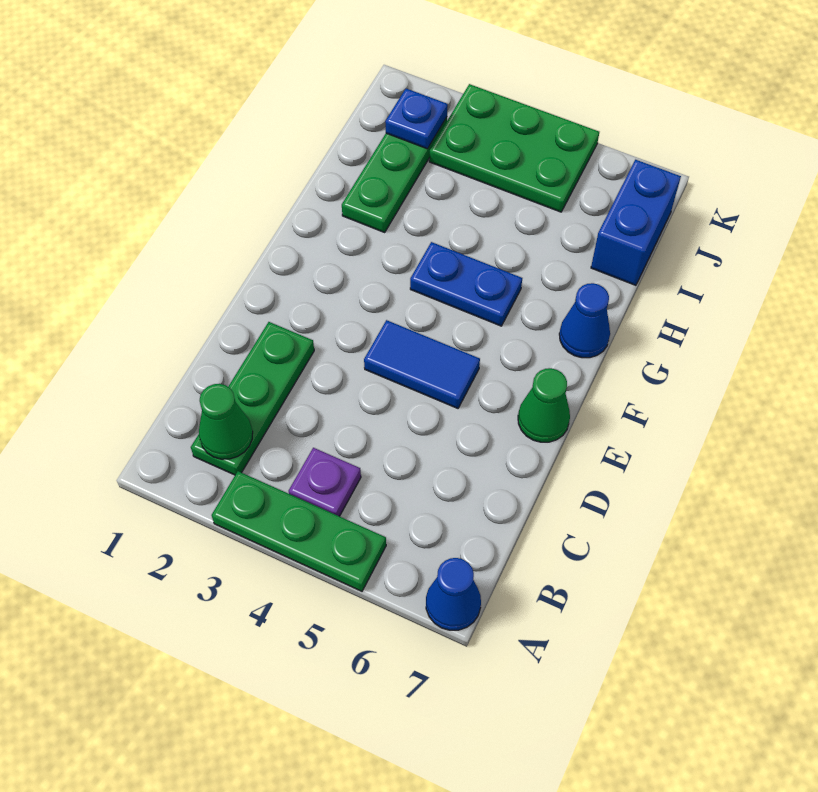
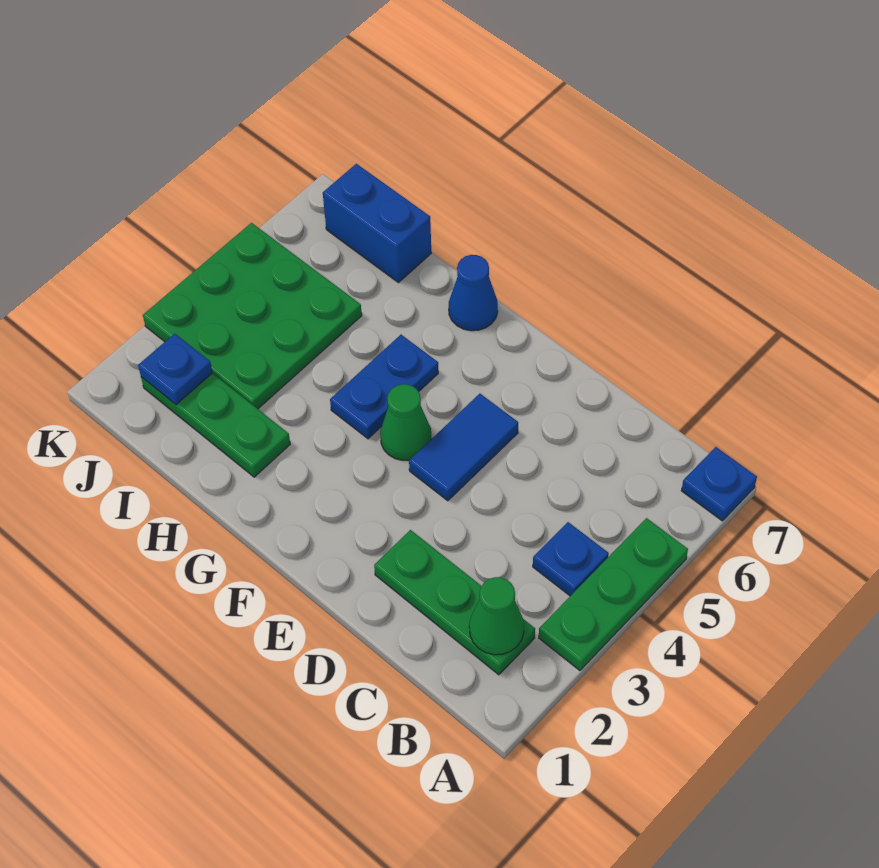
blue 1x1 cone [426,558,481,630] -> blue 1x1 plate [681,447,757,521]
purple 1x1 plate [289,448,361,516] -> blue 1x1 plate [533,522,609,596]
green 1x1 cone [518,368,570,442] -> green 1x1 cone moved to [380,384,431,460]
green 2x3 plate [429,84,599,212] -> green 3x3 plate [143,223,362,409]

